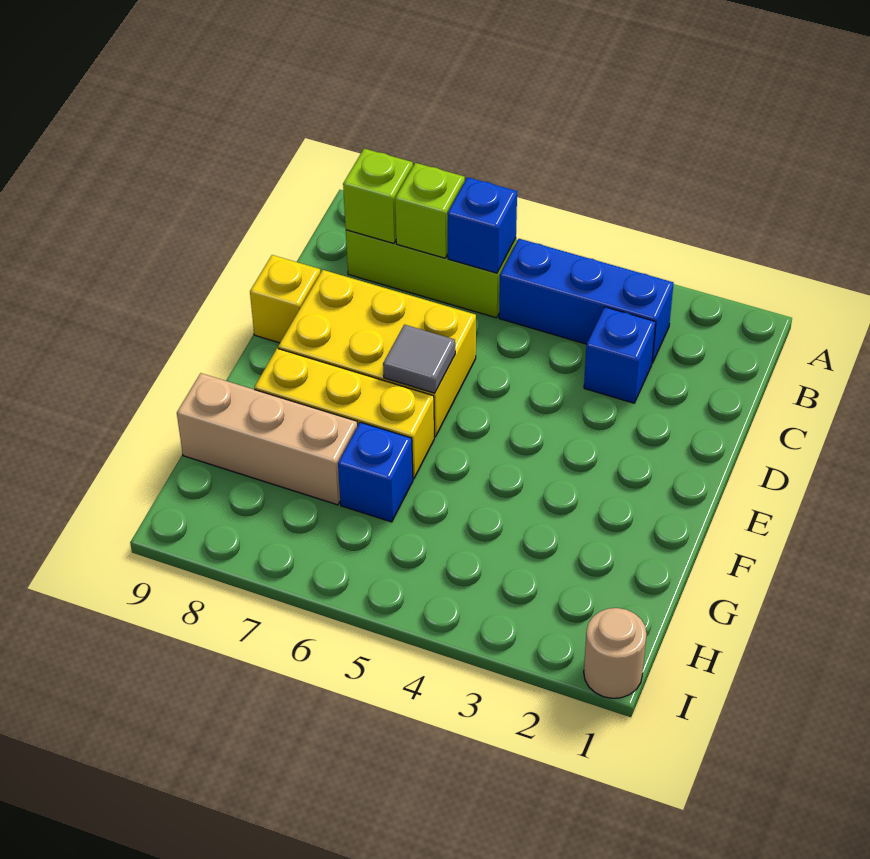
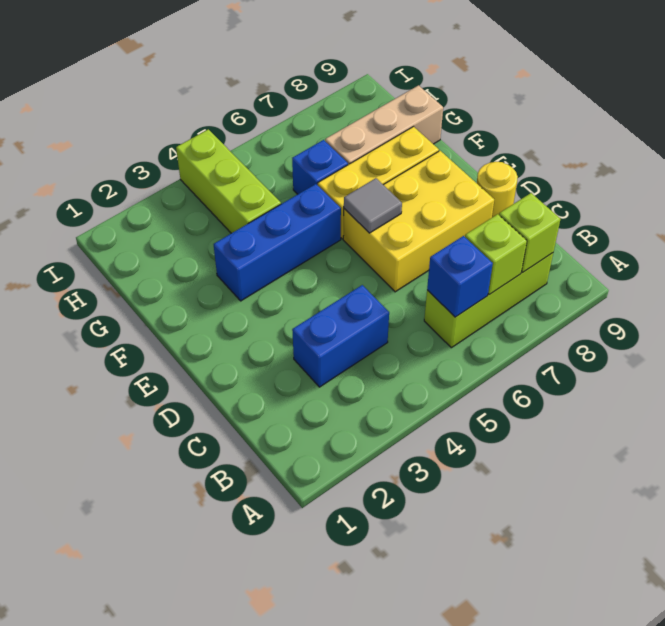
blue 1x3 brick [499,239,674,363] -> blue 1x3 brick moved to [214,184,341,301]
blue 1x1 brick [584,307,656,403] -> blue 1x2 brick [292,285,389,387]
yellow 1x1 brick [250,255,320,343] -> yellow 1x1 round brick [477,162,518,217]
none -> lime 1x3 brick [176,129,281,233]
tan 1x1 round brick [584,608,647,698] -> none

